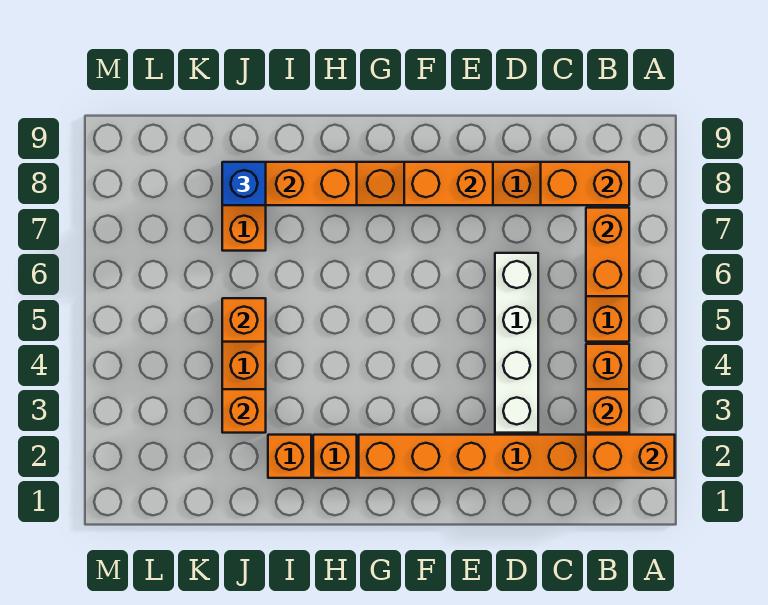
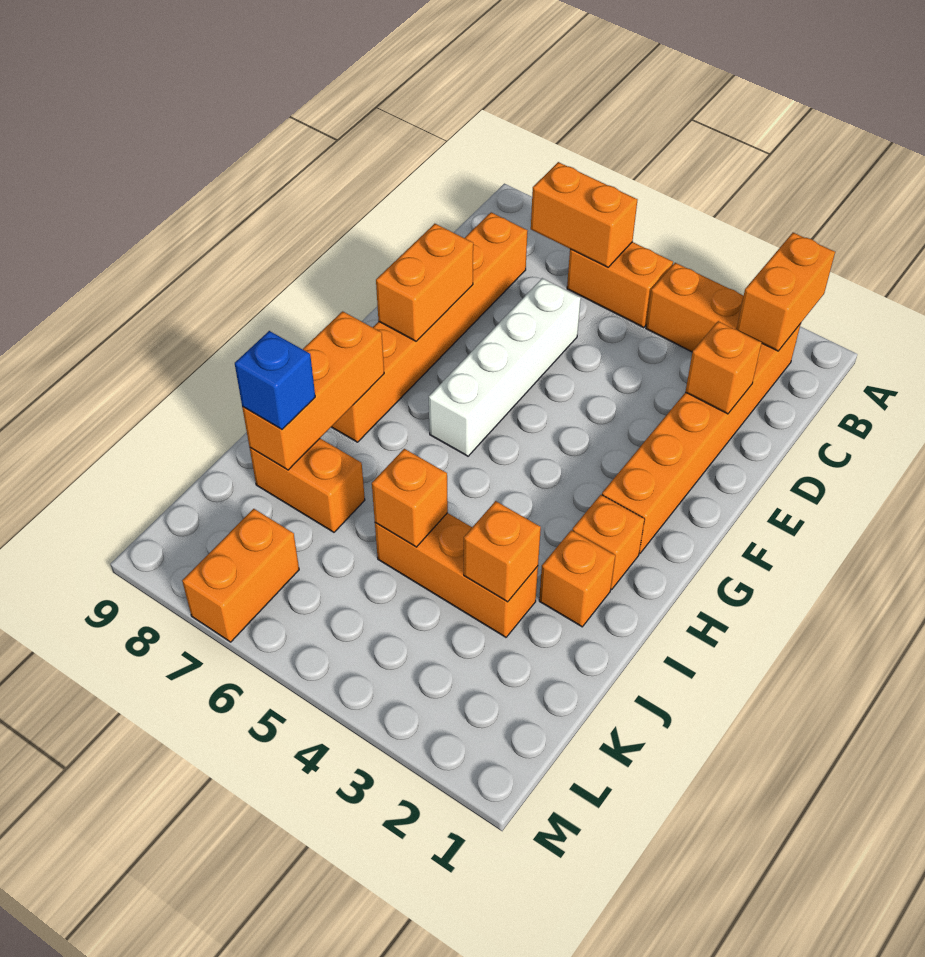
orange 1x1 brick [586,389,629,433] -> orange 1x1 brick moved to [685,321,762,414]
orange 1x2 brick [541,162,629,205] -> orange 1x2 brick moved to [182,509,299,642]
white 1x4 brick [495,253,538,433] -> white 1x4 brick turned to [429,278,581,456]

